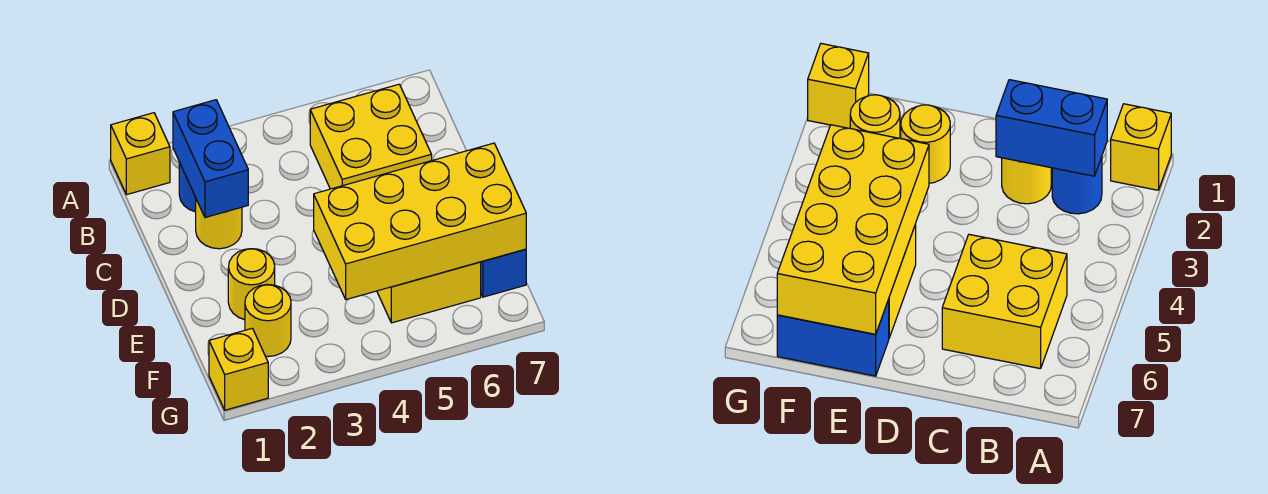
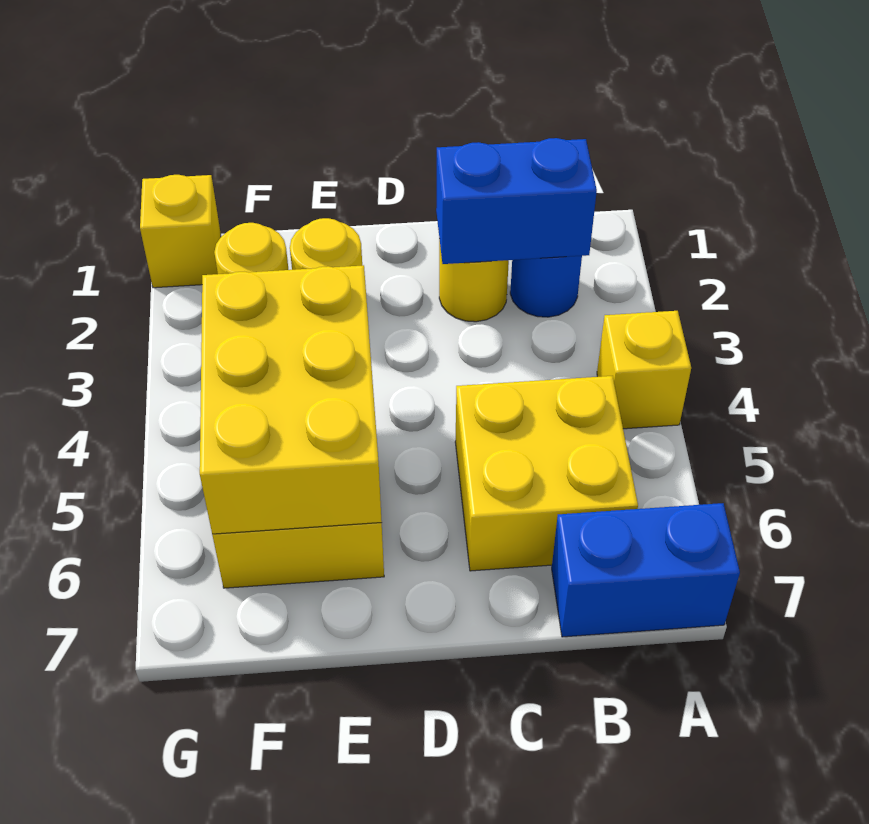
yellow 1x1 brick [111,113,170,195] -> yellow 1x1 brick moved to [597,311,691,429]
yellow 2x4 brick [314,143,526,300] -> yellow 2x3 brick [200,265,382,534]
blue 1x2 brick [481,249,526,297] -> blue 1x2 brick moved to [552,503,740,637]

